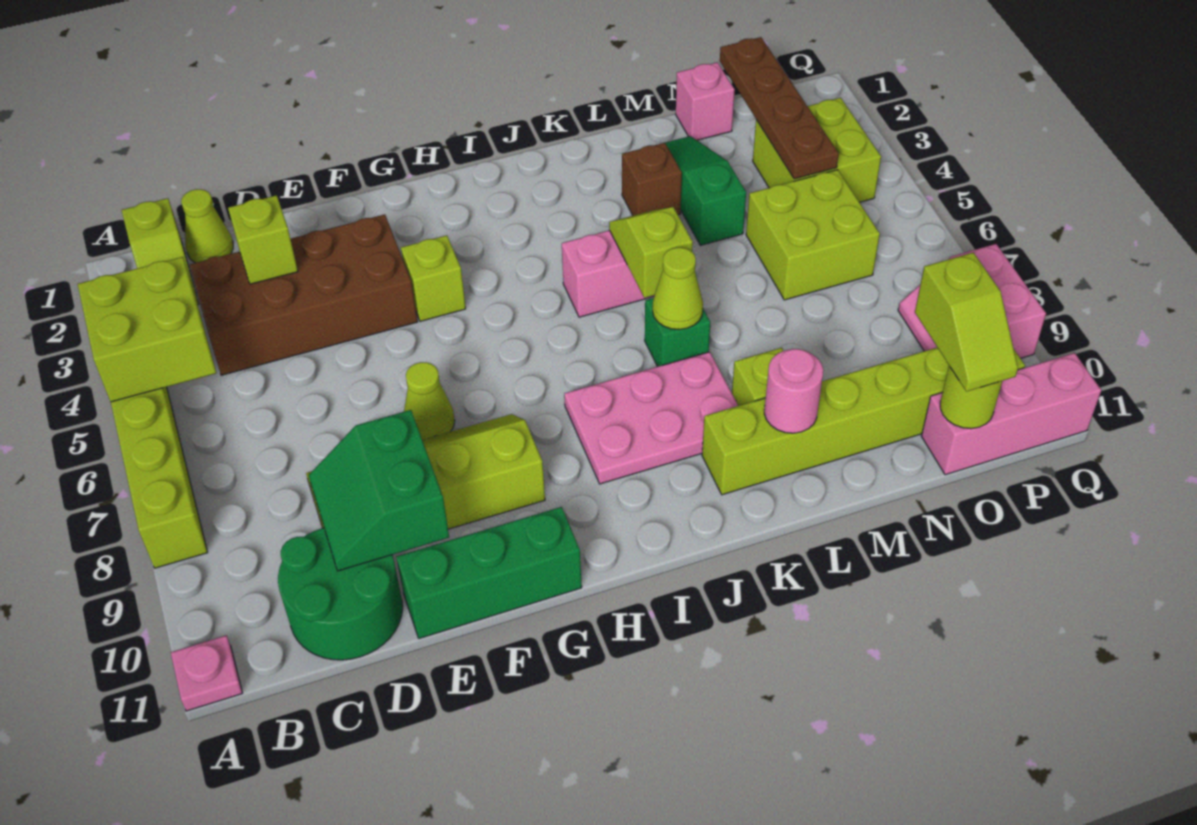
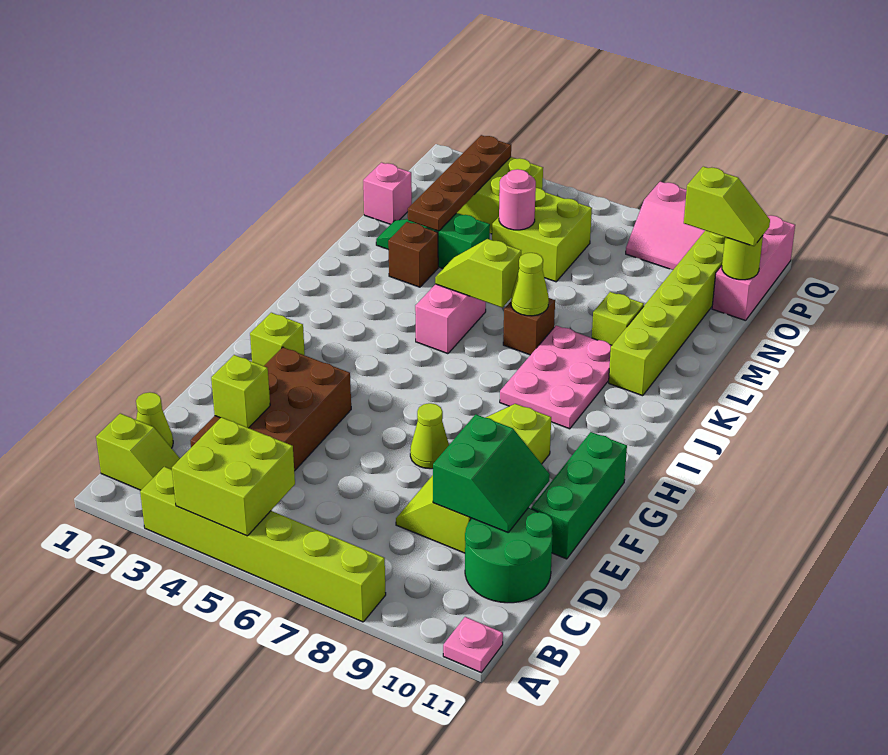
green 2x2 slope [309,410,449,571] -> green 2x2 slope turned to [433,414,550,532]
lime 1x1 brick [401,235,466,321] -> lime 1x1 brick moved to [250,313,305,366]
green 1x1 brick [645,298,710,367] -> brown 1x1 brick [503,298,555,355]
pink 1x1 round brick [764,349,823,433] -> pink 1x1 round brick moved to [499,169,536,230]
brown 1x4 plate [720,37,839,179] -> brown 1x4 plate turned to [408,135,511,231]

